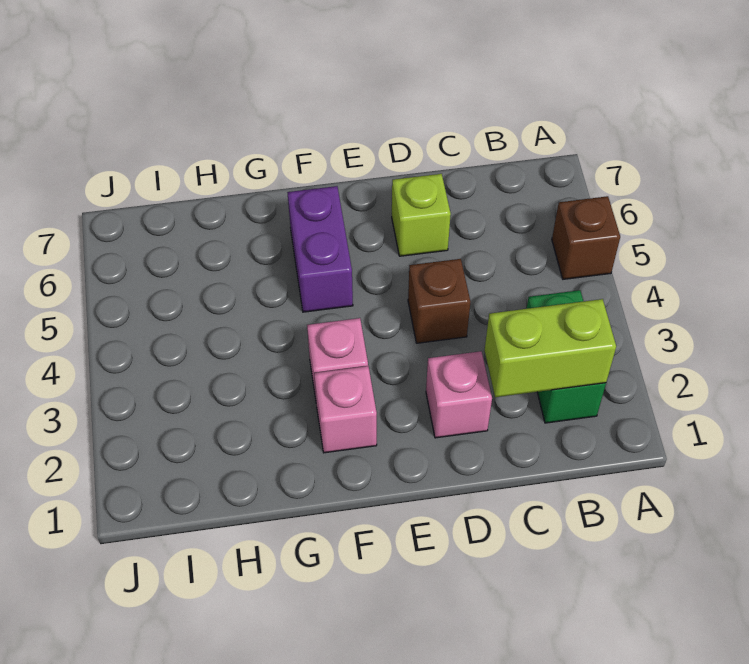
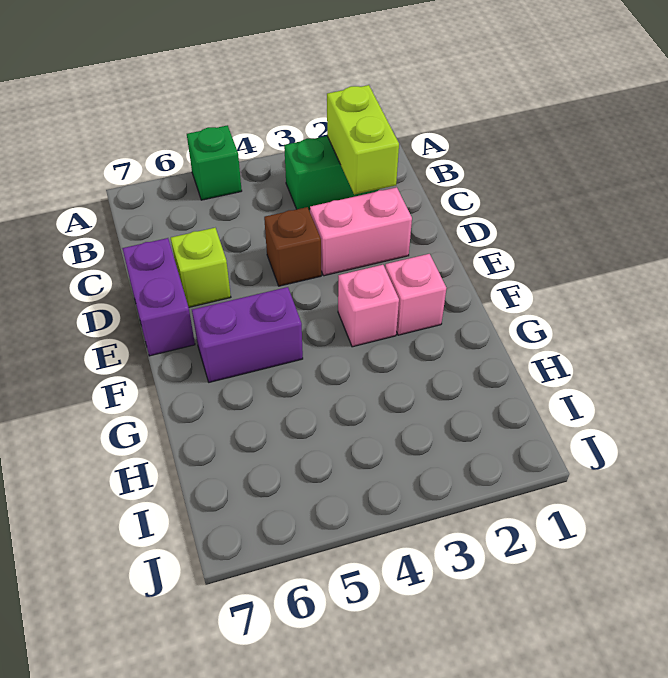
brown 1x1 brick [552,196,620,279] -> green 1x1 brick [187,125,242,200]
pink 1x1 brick [426,351,492,438] -> pink 1x2 brick [310,187,412,276]
none -> purple 1x2 brick [122,238,195,356]

